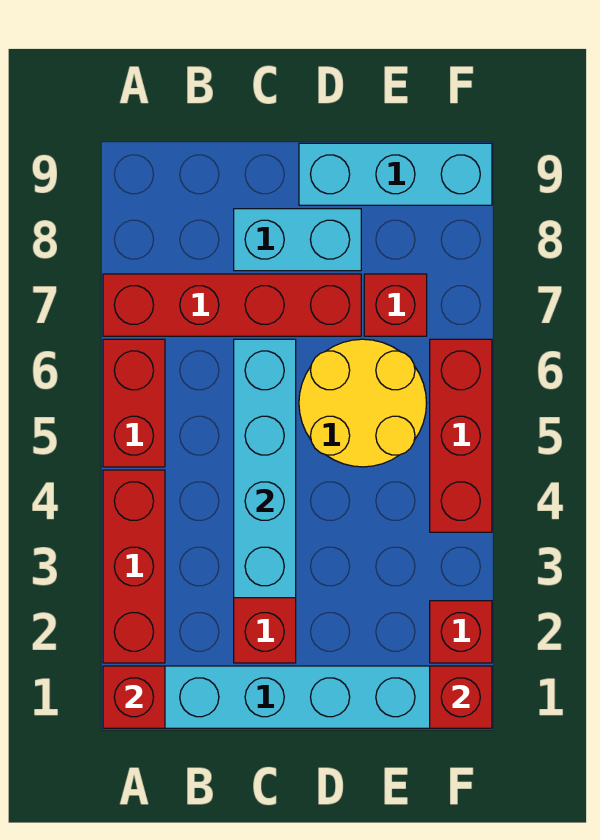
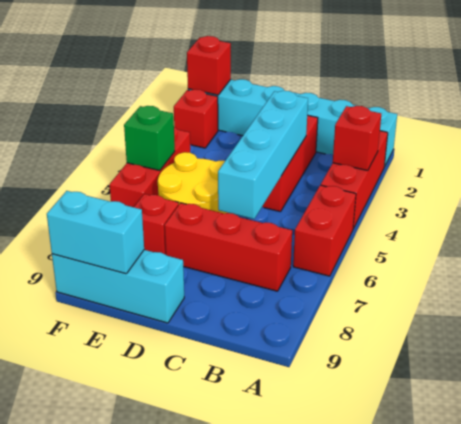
red 1x1 brick [103,666,165,728] -> red 1x1 brick moved to [333,106,381,171]
red 1x4 brick [103,274,361,336] -> red 1x3 brick [165,203,292,291]
cyan 1x2 brick [234,209,361,271] -> cyan 1x2 brick moved to [47,191,144,274]
none -> green 1x1 brick [124,106,175,171]

